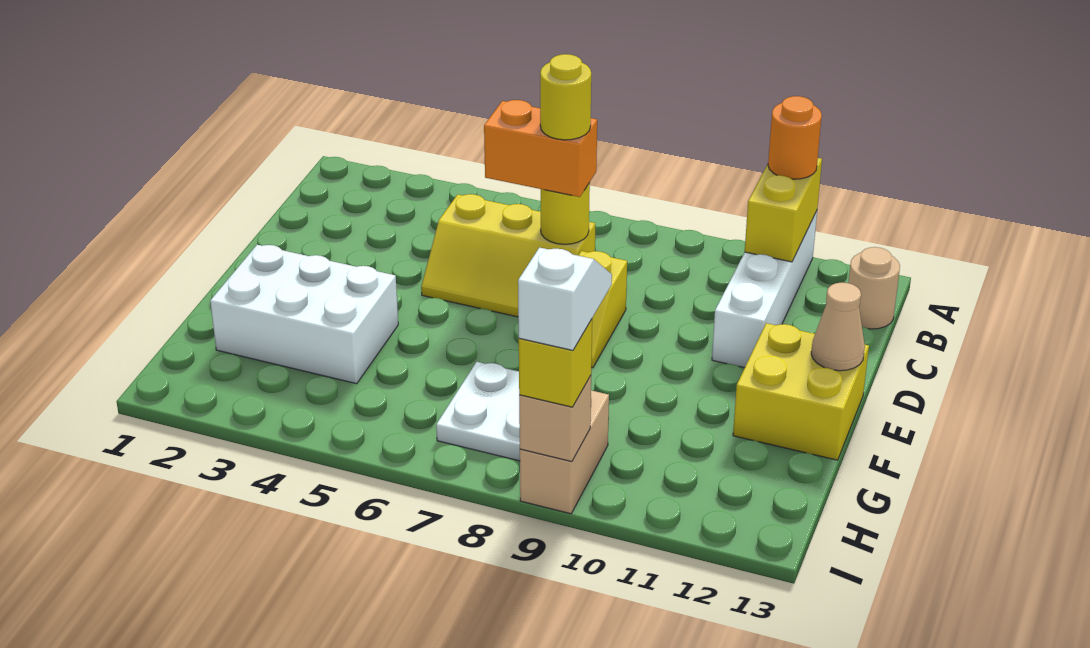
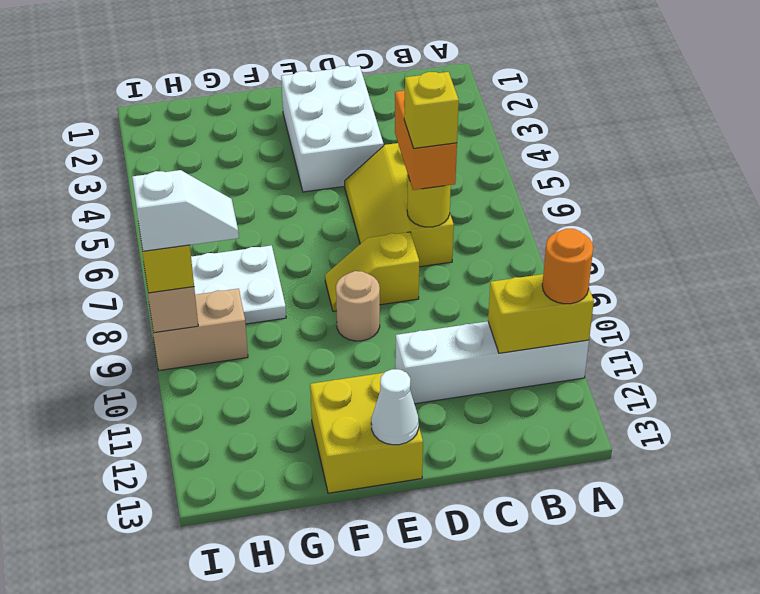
tan 1x1 round brick [848,247,900,329] -> tan 1x1 round brick moved to [336,271,380,341]
yellow 1x1 round brick [540,54,591,140] -> yellow 1x1 brick [404,72,459,148]
tan 1x1 cone [811,282,865,371] -> white 1x1 cone [371,369,419,445]
white 2x3 brick [210,245,398,384] -> white 2x3 brick moved to [281,66,384,192]

